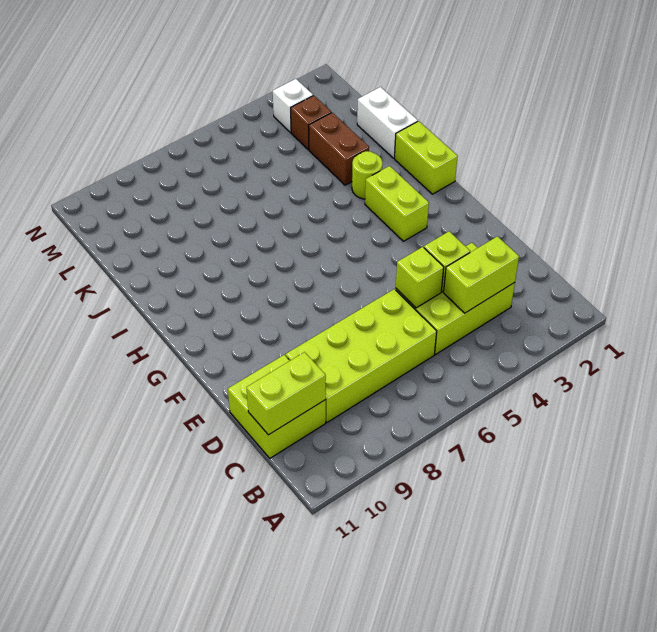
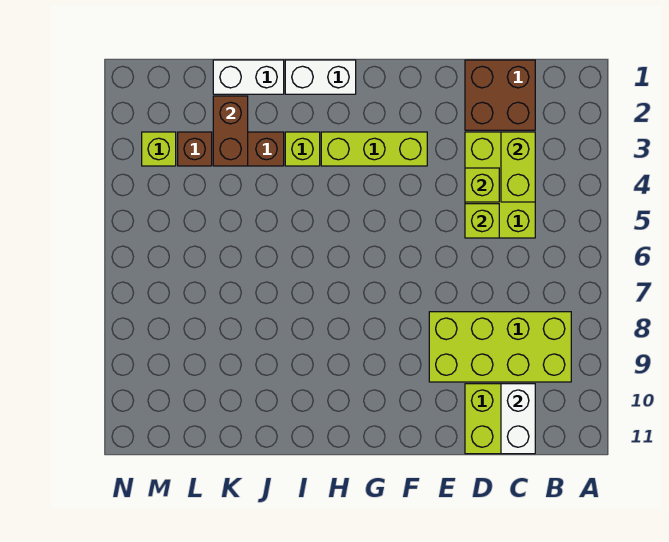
none -> brown 2x2 brick [465,60,535,130]
lime 2x4 brick [286,289,437,422] -> lime 2x4 brick turned to [429,312,571,382]
lime 1x2 brick [246,352,326,435] -> white 1x2 brick [501,384,535,454]
lime 1x2 brick [365,166,429,241] -> lime 1x3 brick [321,132,427,166]
lime 1x2 brick [395,121,458,194] -> white 1x2 brick [285,60,356,94]
lime 1x1 round brick [352,151,383,199] -> lime 1x1 brick [285,132,320,166]
none -> brown 1x2 brick [213,96,248,166]
white 1x1 brick [273,79,313,132] -> lime 1x1 brick [142,132,176,166]

